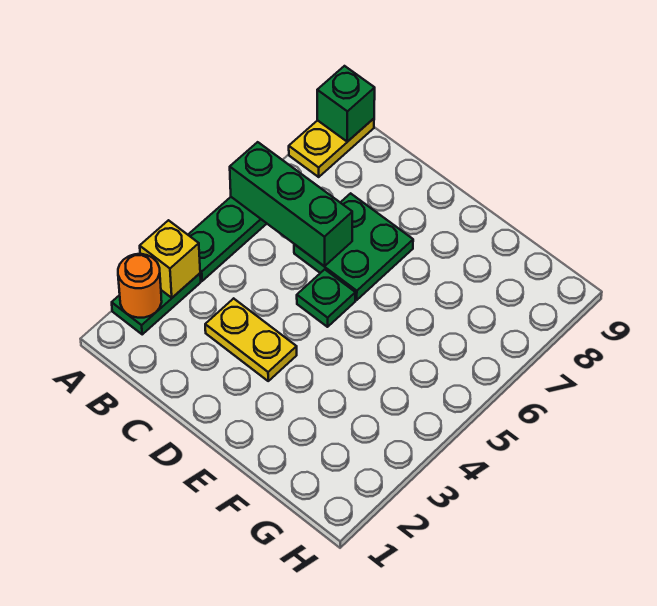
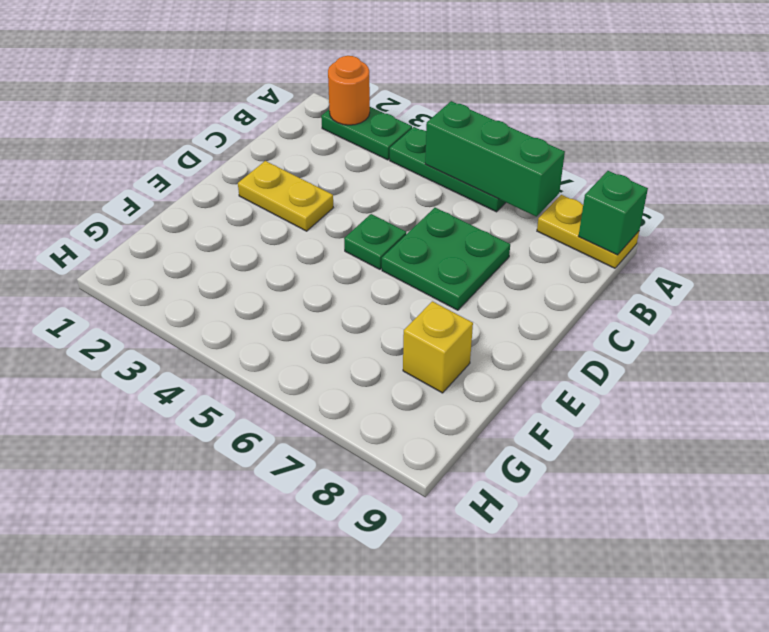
yellow 1x1 brick [140,220,200,298] -> yellow 1x1 brick moved to [403,301,473,393]
green 1x3 brick [230,142,352,266] -> green 1x3 brick turned to [425,101,565,217]
yellow 1x2 plate [205,298,297,381] -> yellow 1x2 plate turned to [238,161,333,231]

